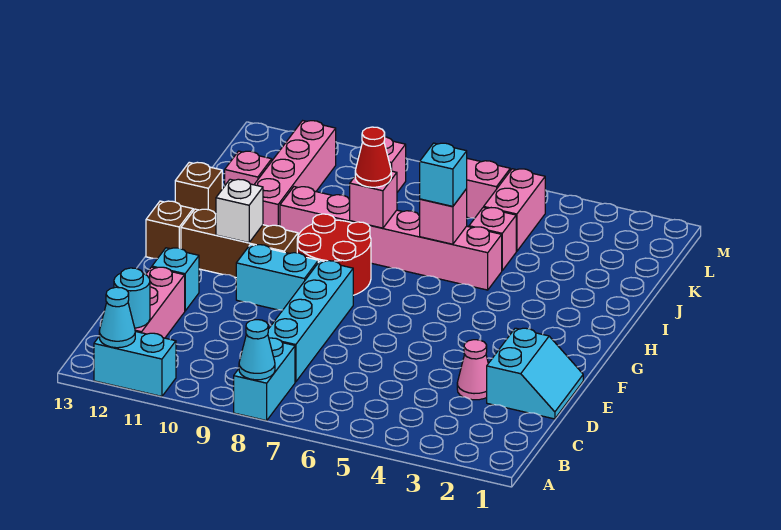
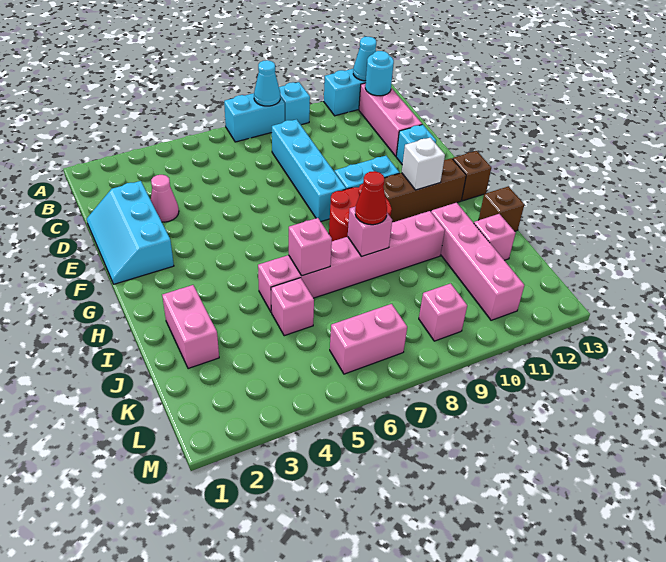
cyan 1x2 brick [234,338,295,421] -> cyan 1x2 brick turned to [224,93,285,142]
cyan 2x2 slope [487,328,583,419] -> cyan 2x3 slope [87,181,174,284]
cyan 1x1 brick [420,143,467,207] -> cyan 1x1 brick moved to [279,82,310,125]
pink 1x2 brick [484,169,545,251] -> pink 1x2 brick moved to [162,285,219,369]

